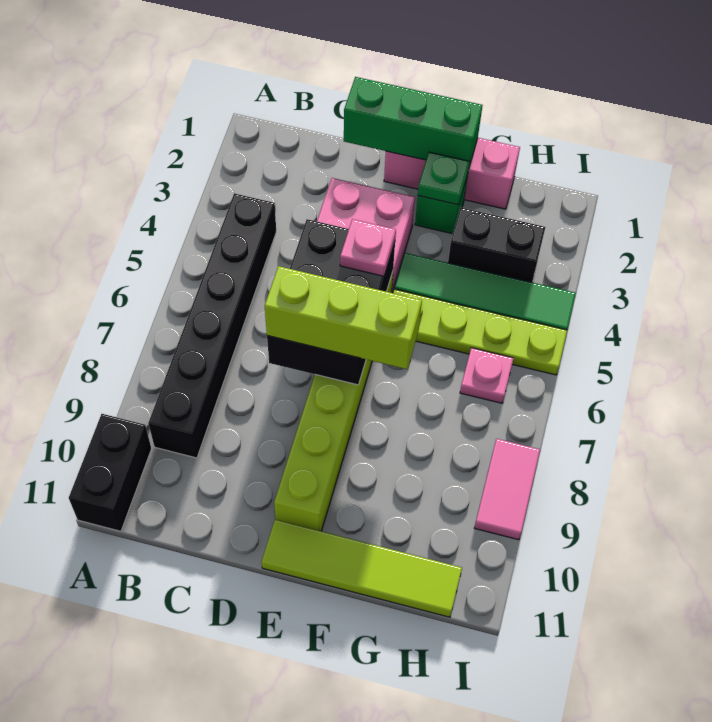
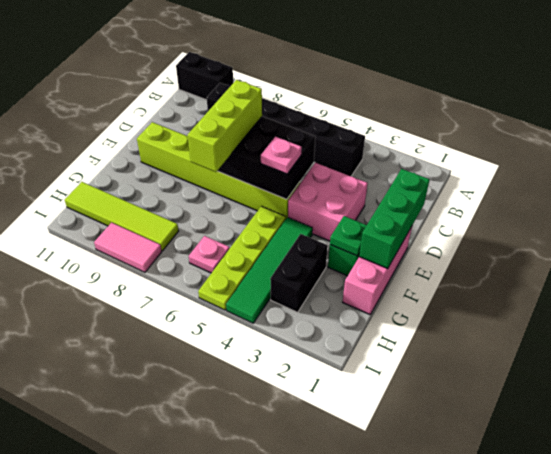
lime 1x4 tile [262,519,462,617] -> lime 1x4 tile turned to [65,182,179,251]

